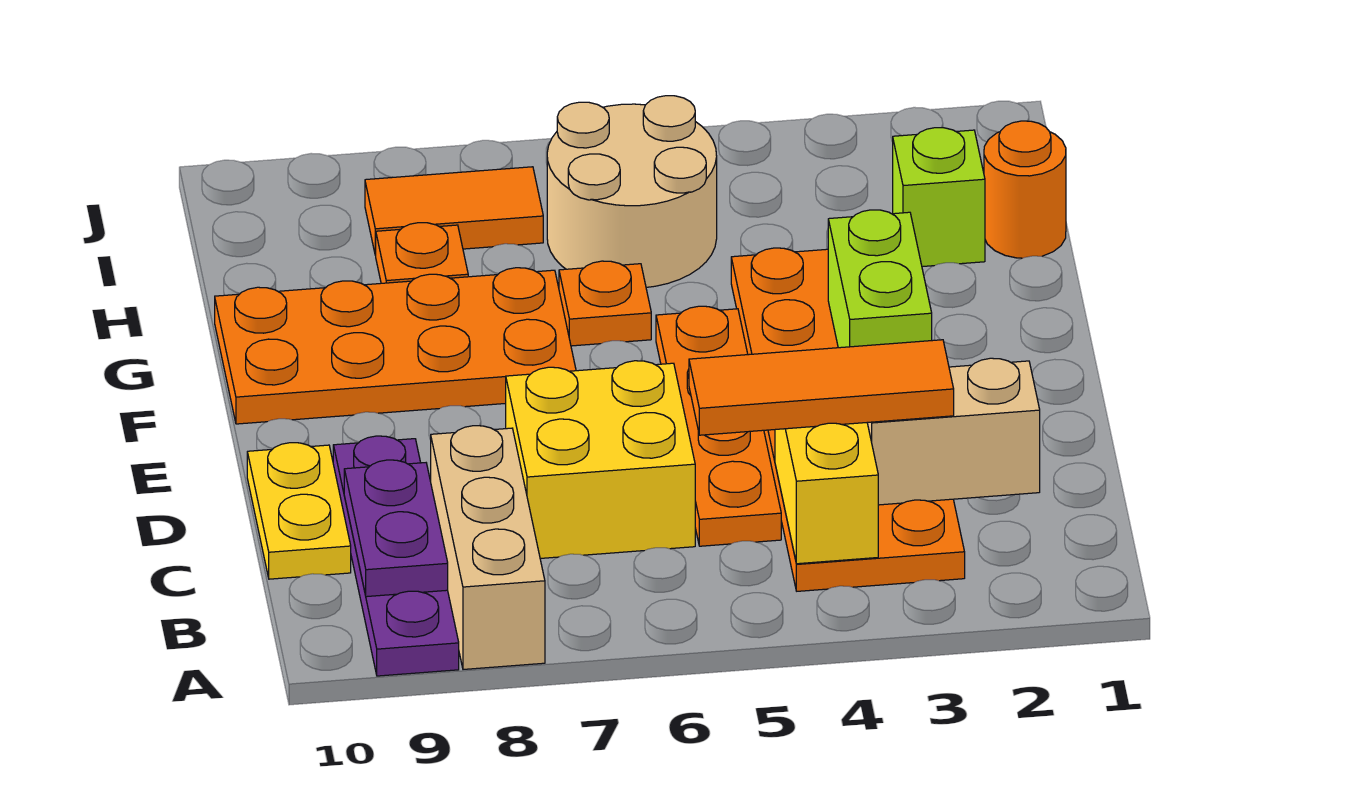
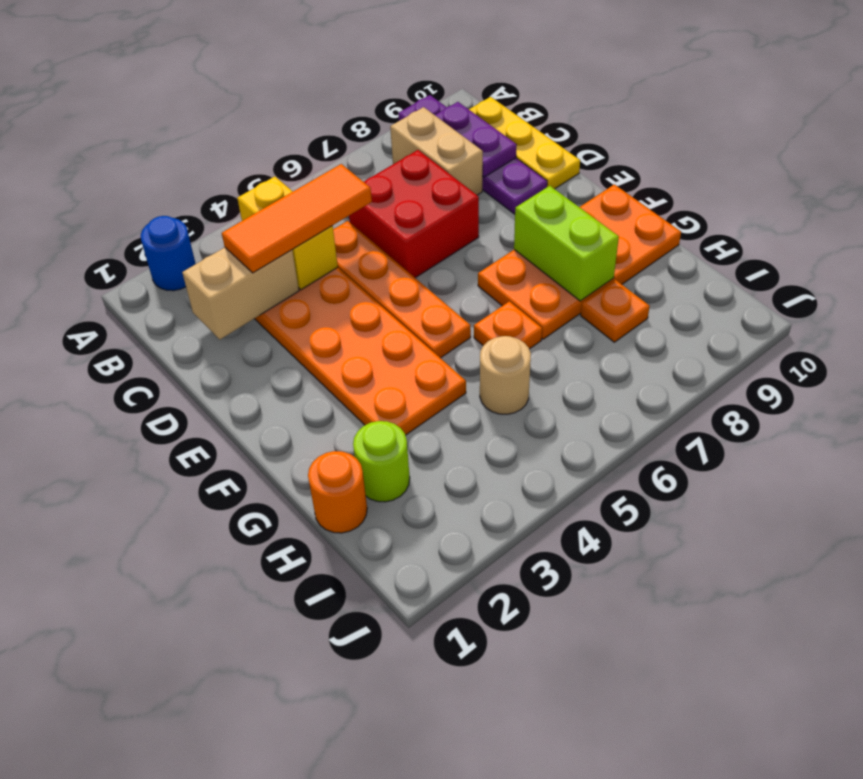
none -> blue 1x1 round brick [141,216,196,291]
tan 1x3 brick [431,426,545,669] -> tan 1x2 brick [390,107,483,195]
yellow 2x2 brick [506,361,695,558] -> red 2x2 brick [349,150,479,278]
yellow 1x2 plate [247,443,351,579] -> yellow 1x3 plate [469,97,580,189]
lime 1x2 brick [828,210,932,348] -> lime 1x2 brick moved to [514,186,619,301]
lime 1x1 brick [893,128,985,267] -> lime 1x1 round brick [353,421,410,502]
tan 2x2 round brick [547,96,717,287] -> tan 1x1 round brick [480,336,531,414]
orange 1x2 tile [365,167,543,255] -> none

